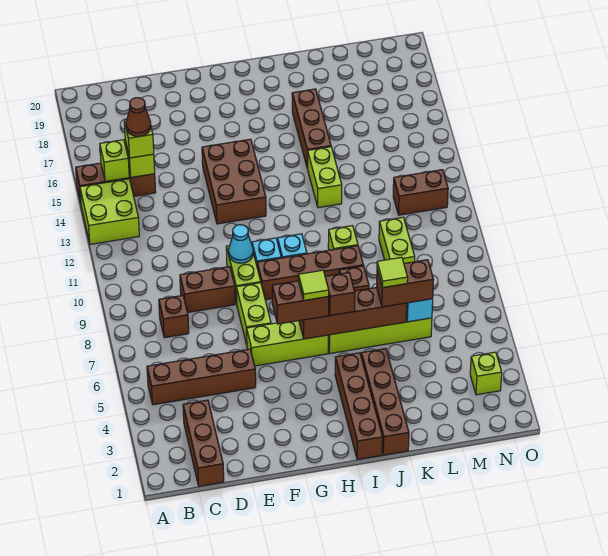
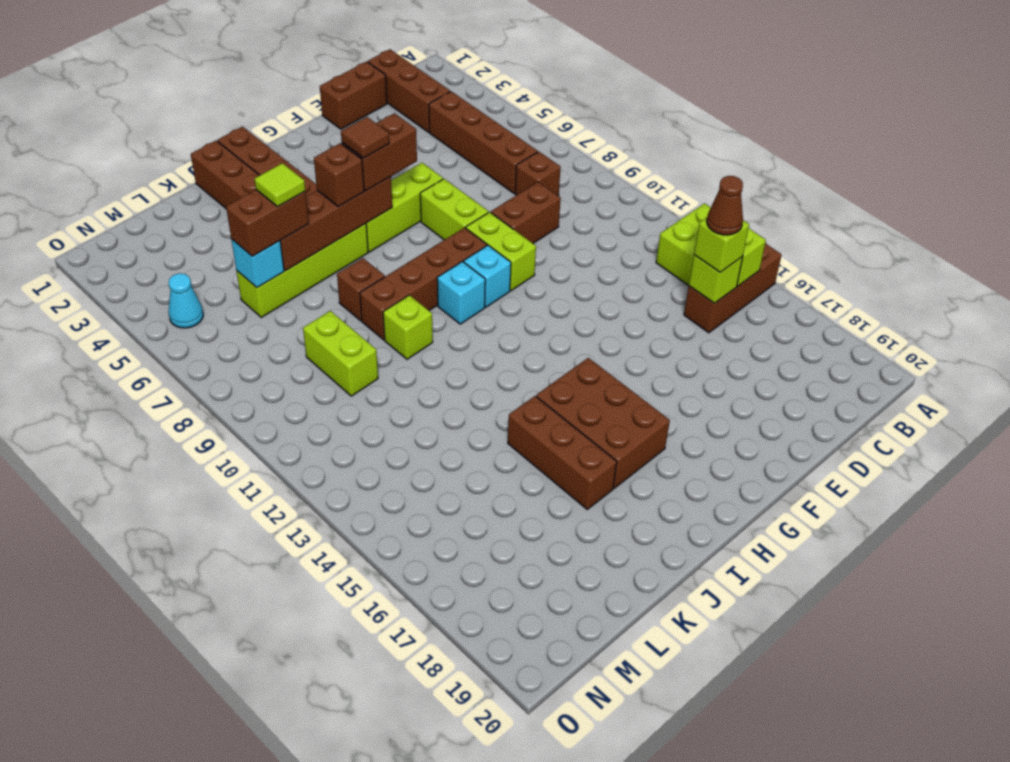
brown 1x4 brick [147,349,256,405] -> brown 1x4 brick turned to [429,91,538,194]
cyan 1x1 cone [229,225,253,263] -> cyan 1x1 cone moved to [168,273,203,328]
brown 2x3 brick [202,139,266,224] -> brown 2x3 brick moved to [536,358,670,488]
lime 1x1 tile [298,270,329,300] -> brown 1x1 tile [341,117,389,158]
lime 1x2 brick [307,147,342,208] -> none
brown 1x2 brick [393,170,448,215] -> brown 1x2 brick moved to [320,62,387,129]
lime 1x1 brick [470,352,502,395] -> none

